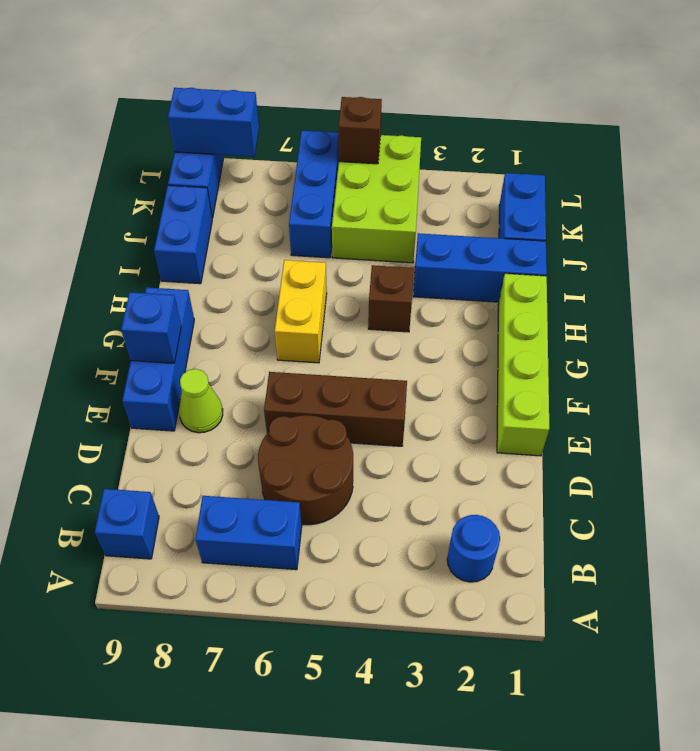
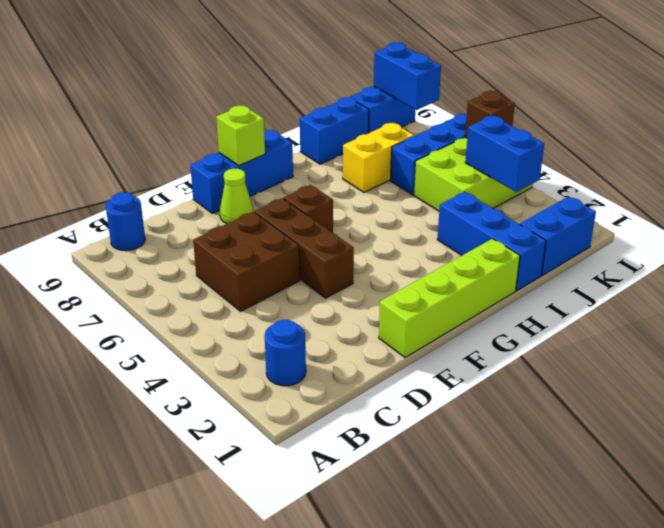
blue 1x2 brick [196,496,302,570] -> blue 1x2 brick moved to [465,116,544,192]
blue 1x1 brick [95,489,159,559] -> blue 1x1 round brick [106,192,145,251]
brown 2x2 round brick [258,415,353,525] -> brown 2x2 brick [193,212,300,311]
blue 1x1 brick [121,292,181,363] -> lime 1x1 brick [216,105,265,166]
yellow 1x2 brick [275,260,327,363] -> yellow 1x2 brick moved to [343,123,414,193]
brown 1x1 brick [368,265,414,332] -> brown 1x1 brick moved to [284,185,333,233]

